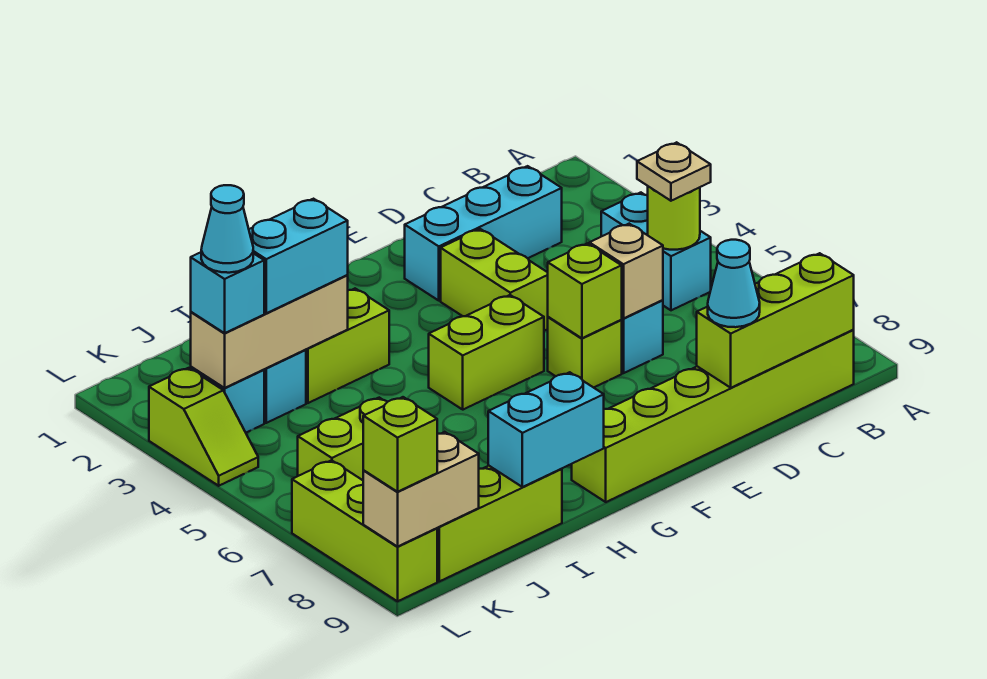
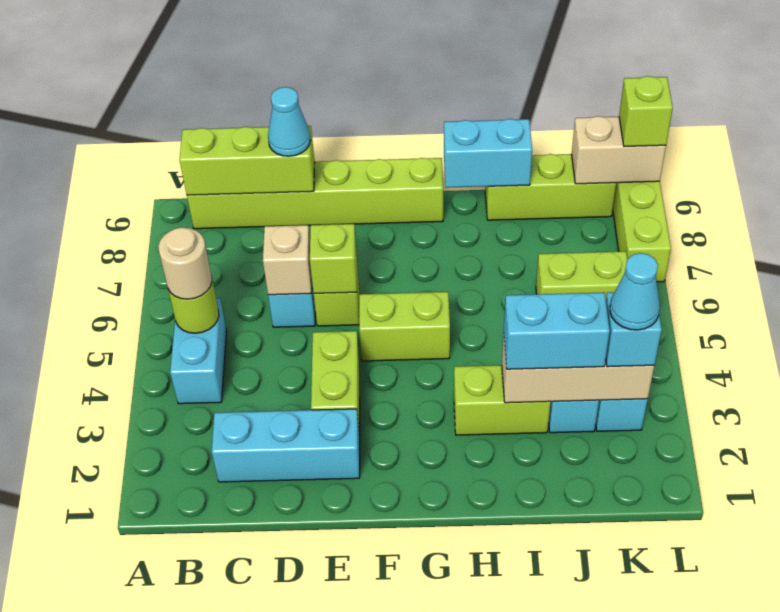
tan 1x1 plate [637,142,711,201] -> tan 1x1 round brick [158,227,212,299]
lime 1x2 slope [149,368,258,486] -> none

